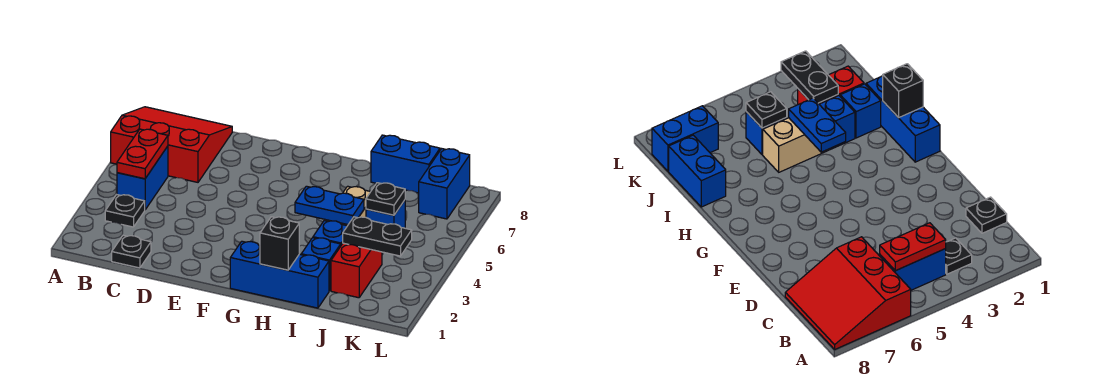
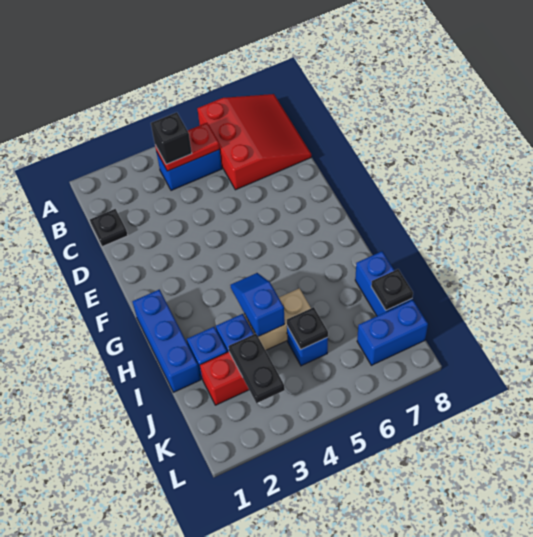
black 1x1 plate [105,195,145,227] -> black 1x1 plate moved to [371,269,413,310]
black 1x1 brick [260,217,299,270] -> black 1x1 brick moved to [151,112,192,164]
blue 1x2 plate [295,186,364,225] -> blue 1x2 slope [230,273,285,336]

